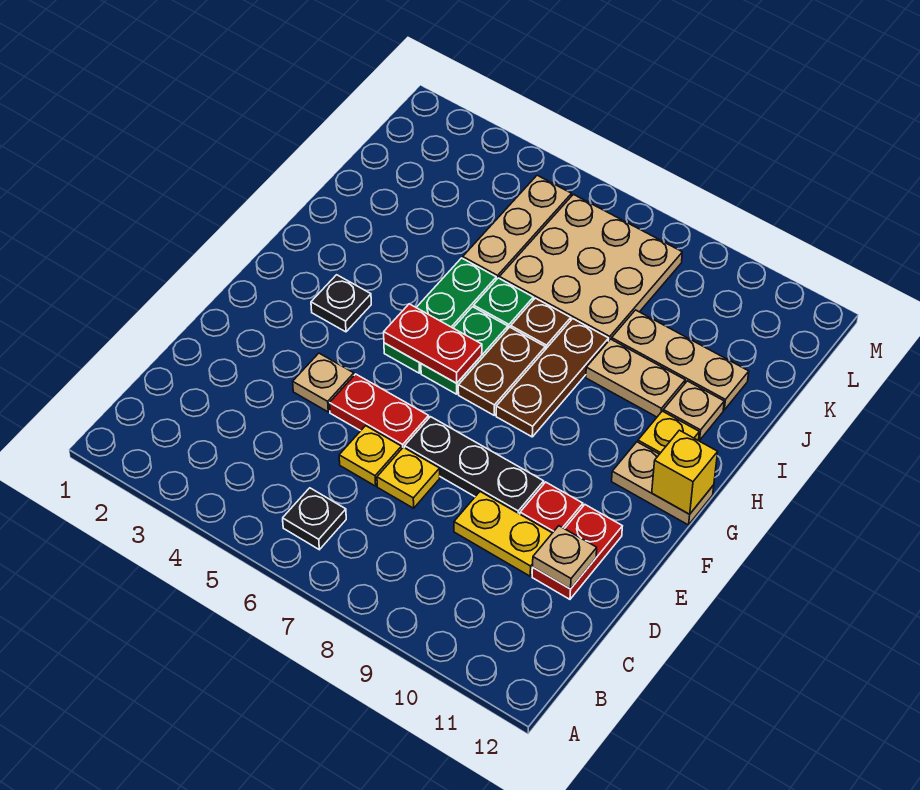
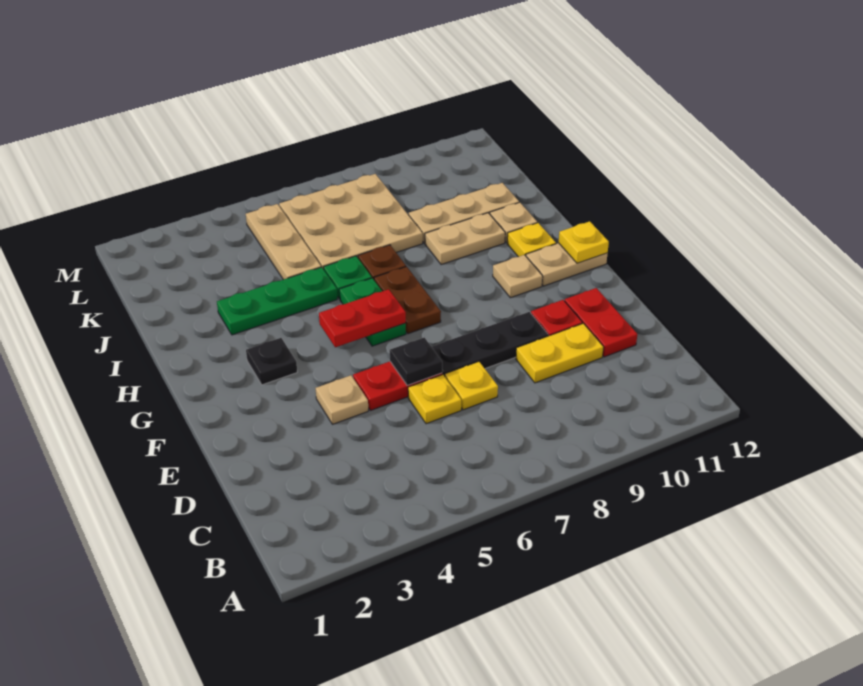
black 1x1 plate [283,488,346,550] -> black 1x1 plate moved to [390,338,442,385]
tan 1x1 plate [533,526,597,589] -> tan 1x1 plate moved to [493,255,543,298]
green 1x3 plate [384,258,496,373] -> green 1x3 plate turned to [217,267,337,335]
brown 1x3 plate [496,319,609,437] -> none
yellow 1x1 brick [652,430,718,514] -> yellow 1x1 plate [559,221,609,263]

